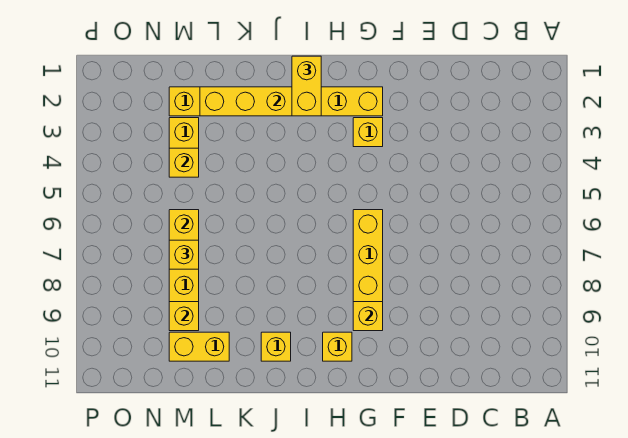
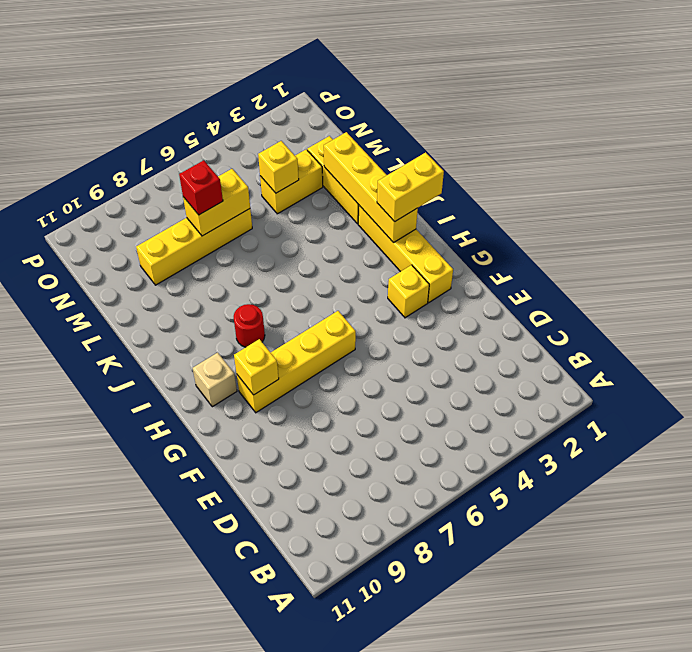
yellow 1x1 brick [323,332,352,361] -> tan 1x1 brick [193,353,237,407]
none -> red 1x1 round brick [234,304,265,347]
yellow 1x1 brick [261,332,291,361] -> none
yellow 1x2 brick [169,332,229,361] -> none
yellow 1x1 brick [169,240,199,269] -> red 1x1 brick [179,160,223,215]
yellow 1x1 brick [169,302,199,331] -> none

